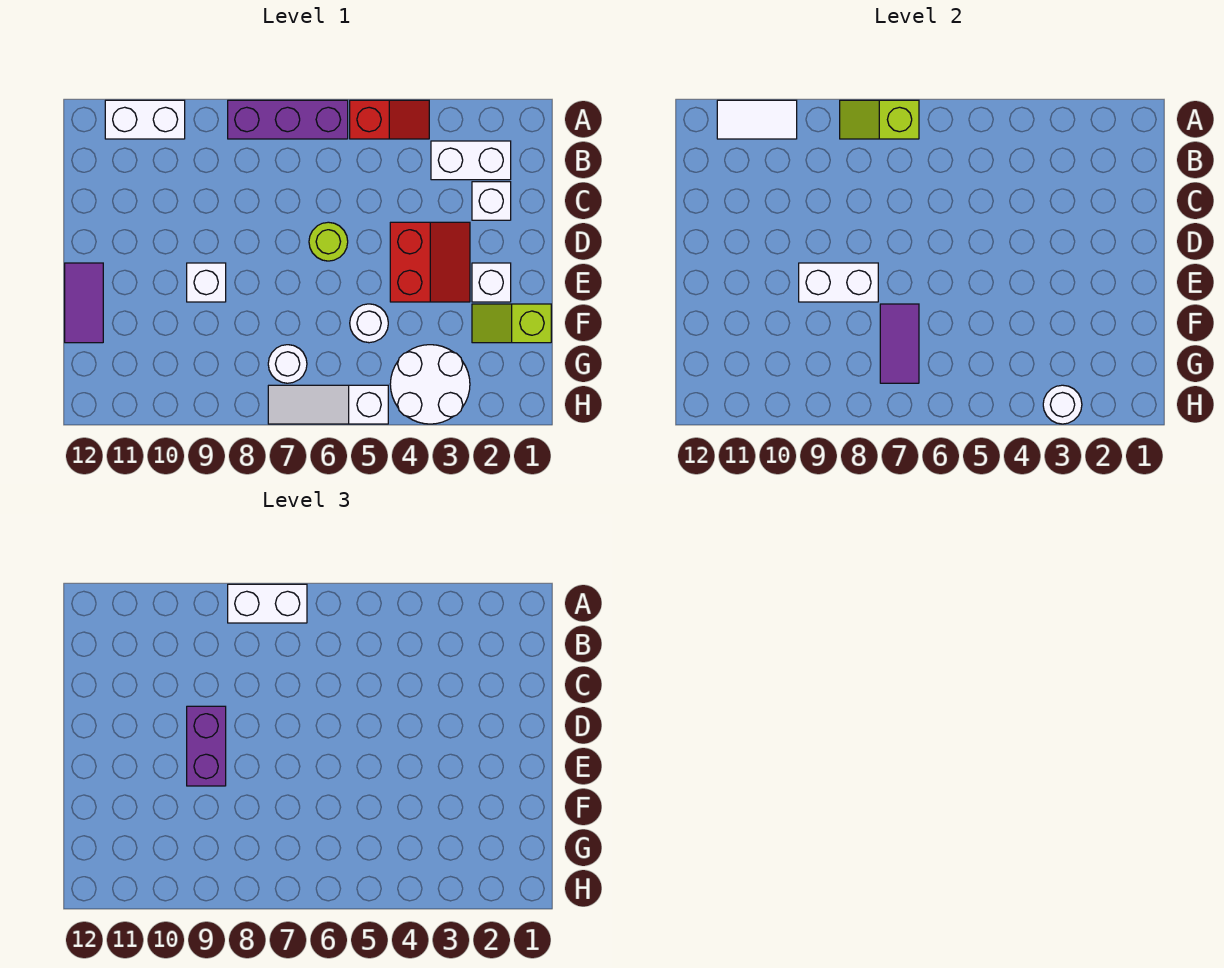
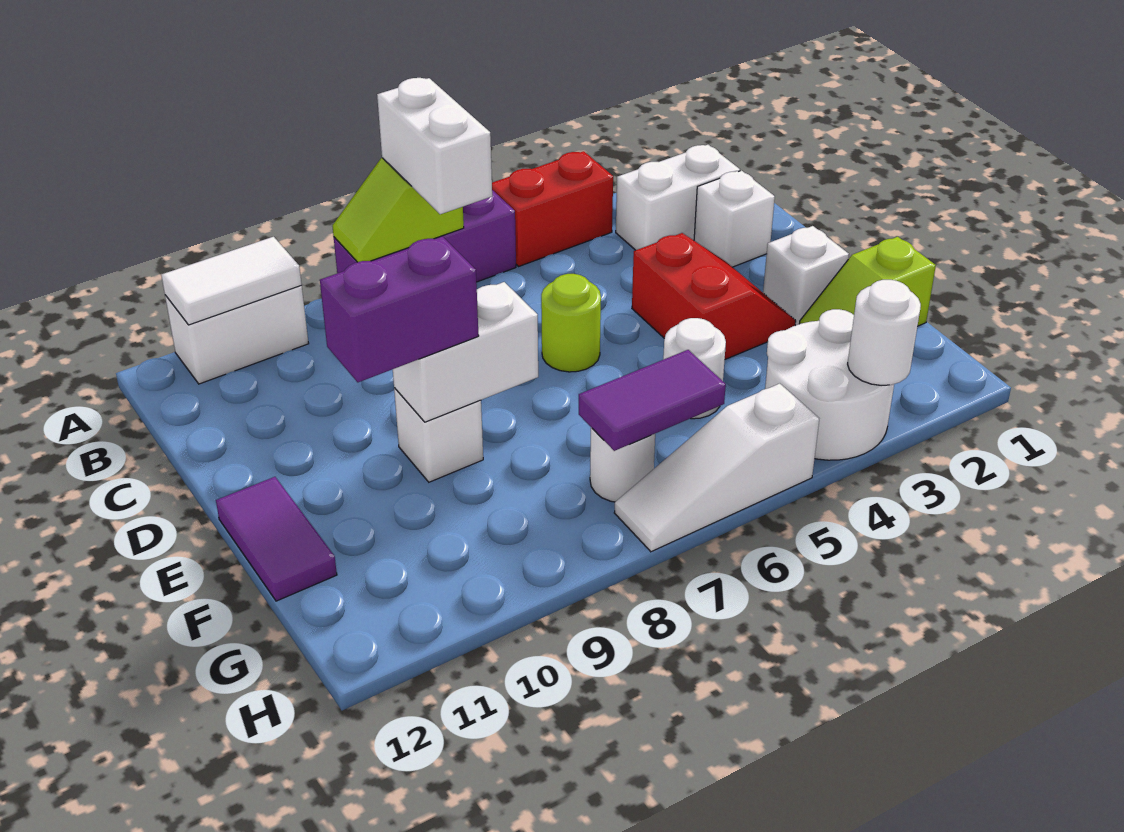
red 1x2 slope [350,100,429,139] -> red 1x2 brick [492,151,613,266]
white 1x2 brick [228,584,307,623] -> white 1x2 brick turned to [377,78,492,214]
purple 1x2 brick [187,706,226,786] -> purple 1x2 brick turned to [320,236,479,382]
purple 1x2 tile [880,304,919,383] -> purple 1x2 tile turned to [579,350,726,451]

